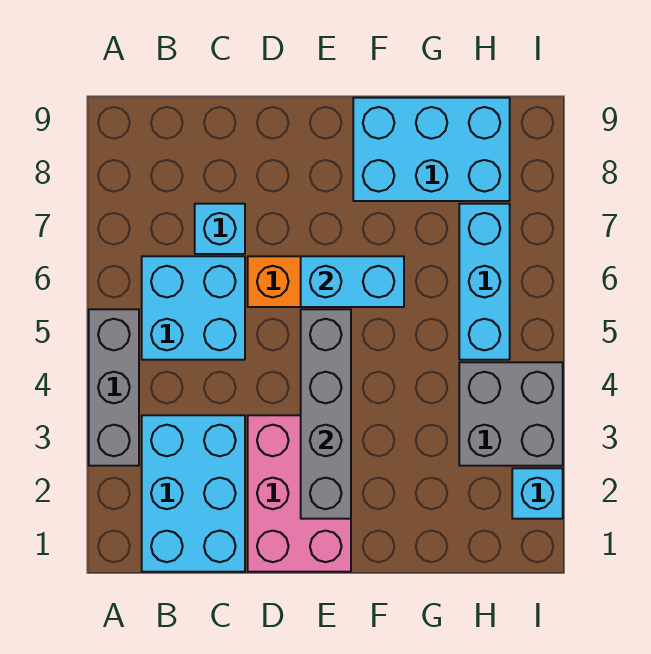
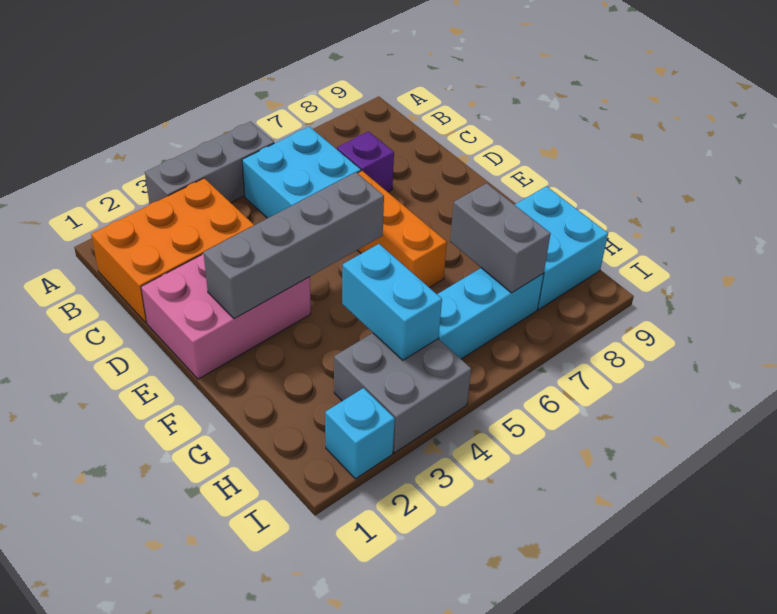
cyan 2x3 brick [142,415,245,572] -> orange 2x3 brick [91,178,254,323]
cyan 1x1 brick [195,204,245,254] -> purple 1x1 brick [337,131,394,192]
cyan 1x2 brick [301,256,404,307] -> cyan 1x2 brick moved to [342,244,442,360]
cyan 2x3 brick [353,98,510,201] -> cyan 2x2 brick [515,186,608,309]
none -> grey 1x2 brick [450,183,551,293]

